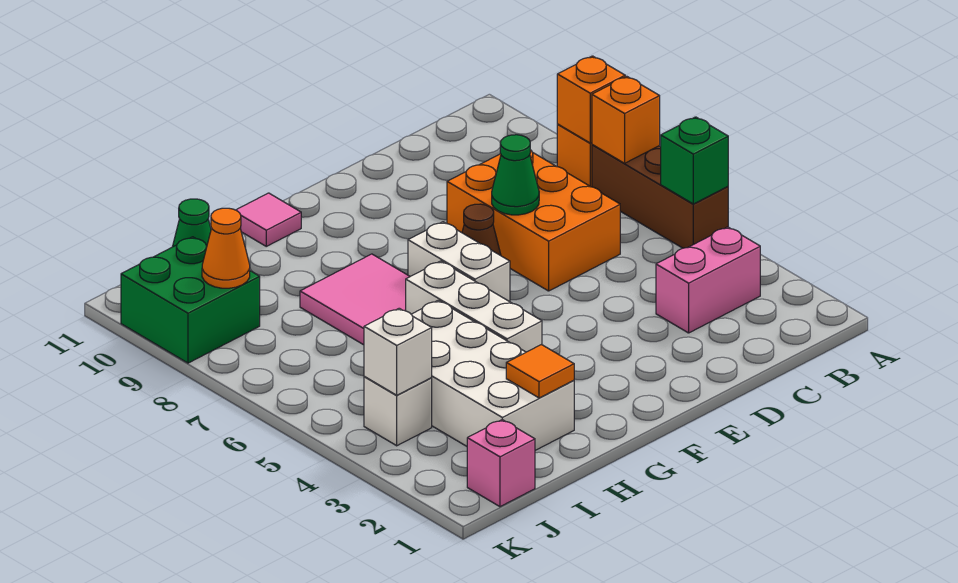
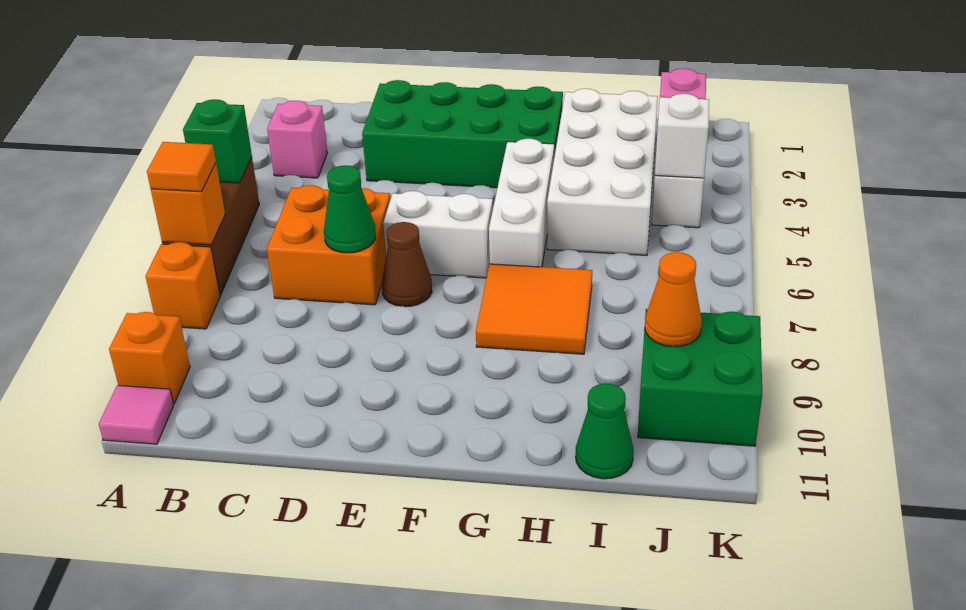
orange 1x1 brick [557,56,625,143] -> orange 1x1 brick moved to [109,312,190,403]
pink 1x2 brick [656,227,760,333] -> pink 1x1 brick [267,101,327,178]
orange 2x3 brick [447,150,620,291] -> orange 2x2 brick [267,185,390,305]
none -> green 2x4 brick [362,80,563,188]
white 1x2 brick [408,222,510,302] -> white 1x2 brick turned to [383,191,493,278]
pink 2x2 tile [300,254,410,345] -> orange 2x2 tile [476,264,592,354]
pink 1x1 tile [236,193,301,246] -> pink 1x1 tile moved to [99,385,174,444]
orange 1x1 tile [506,345,574,398] -> orange 1x1 tile moved to [147,142,216,192]

